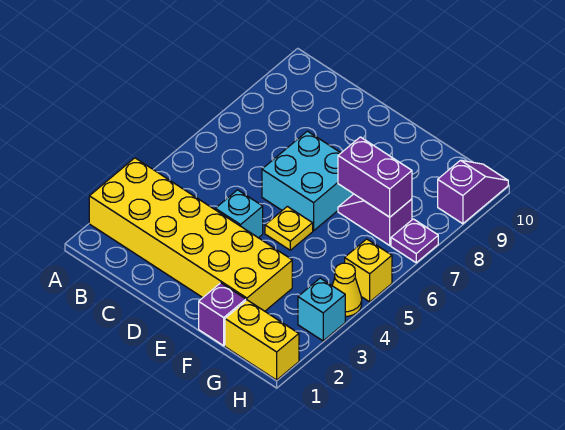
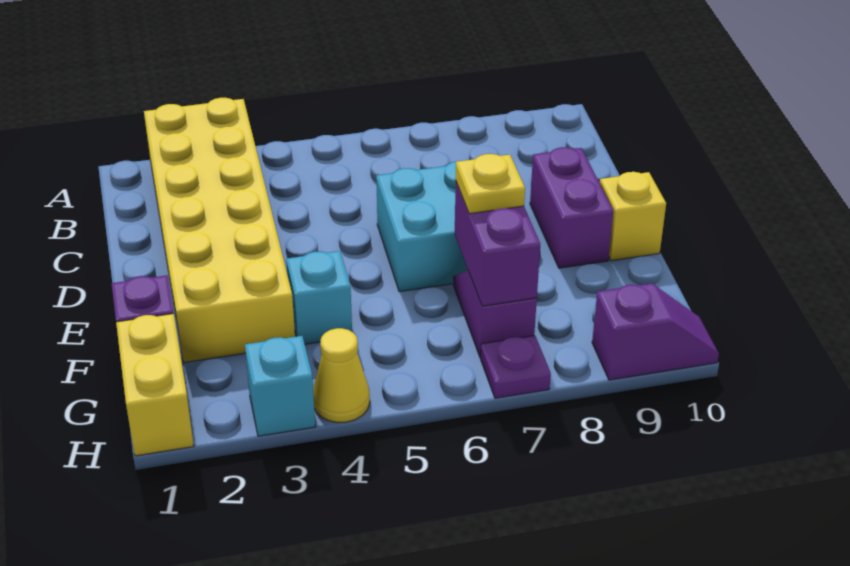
cyan 1x1 brick [215,190,263,238] -> cyan 1x1 brick moved to [286,251,352,344]
none -> purple 1x2 brick [530,147,613,268]
yellow 1x1 plate [265,206,313,250] -> yellow 1x1 plate moved to [456,154,525,214]
yellow 1x1 brick [345,239,392,302] -> yellow 1x1 brick moved to [600,172,666,261]

